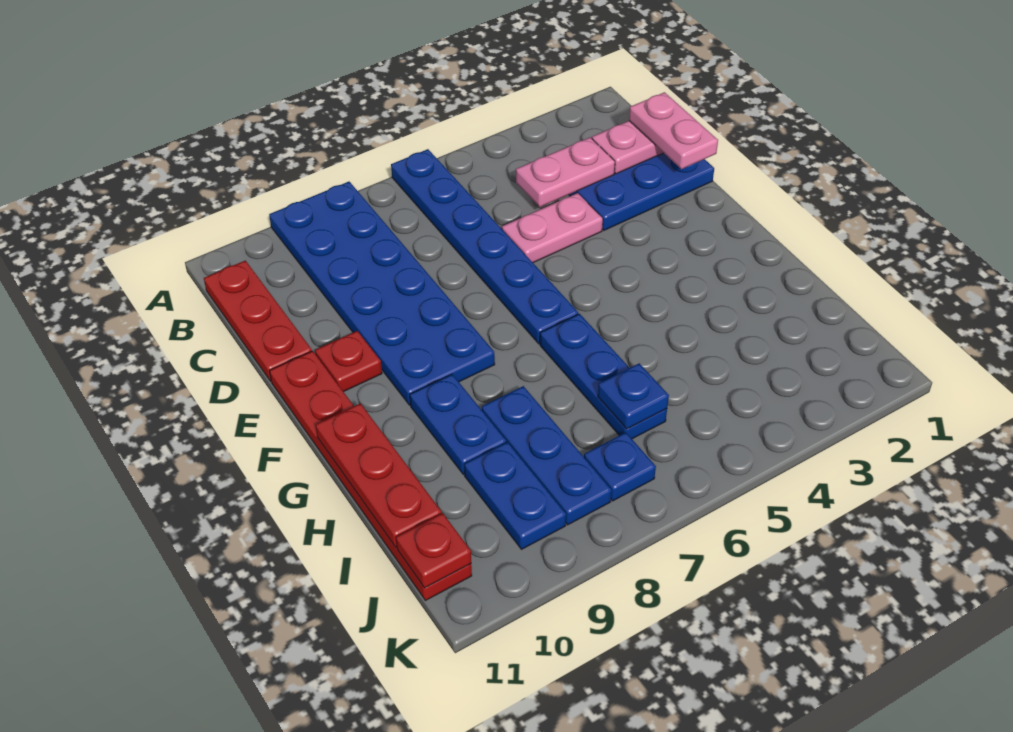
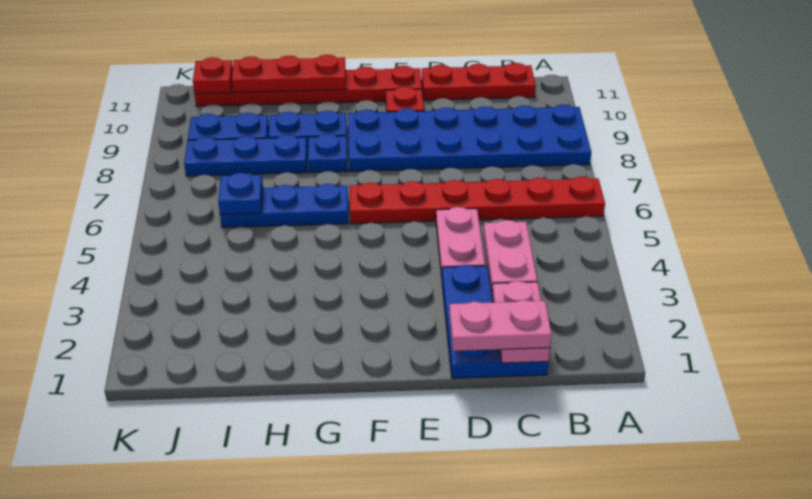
blue 1x6 plate [391,149,578,344] -> red 1x6 plate [350,176,605,224]
blue 1x1 plate [584,433,656,501] -> blue 1x1 plate moved to [308,134,348,173]

